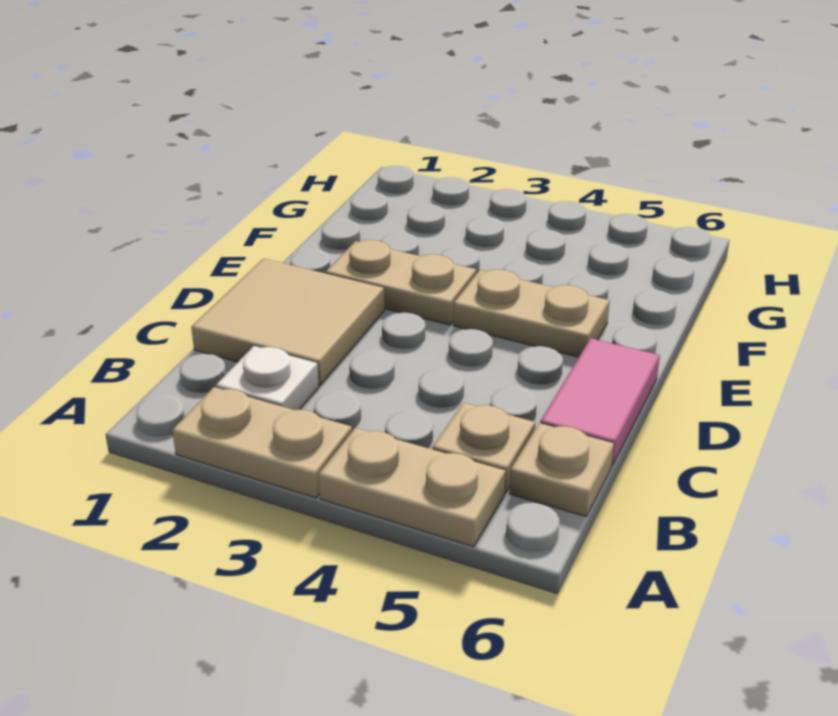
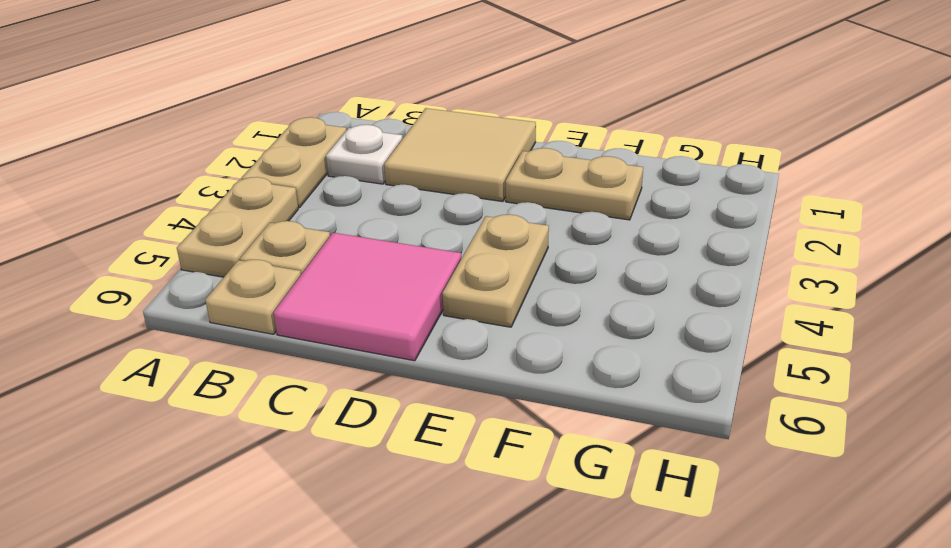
pink 1x2 tile [540,338,660,466] -> pink 2x2 tile [273,233,461,361]
tan 1x2 plate [326,240,477,325] -> tan 1x2 plate turned to [506,148,643,220]

